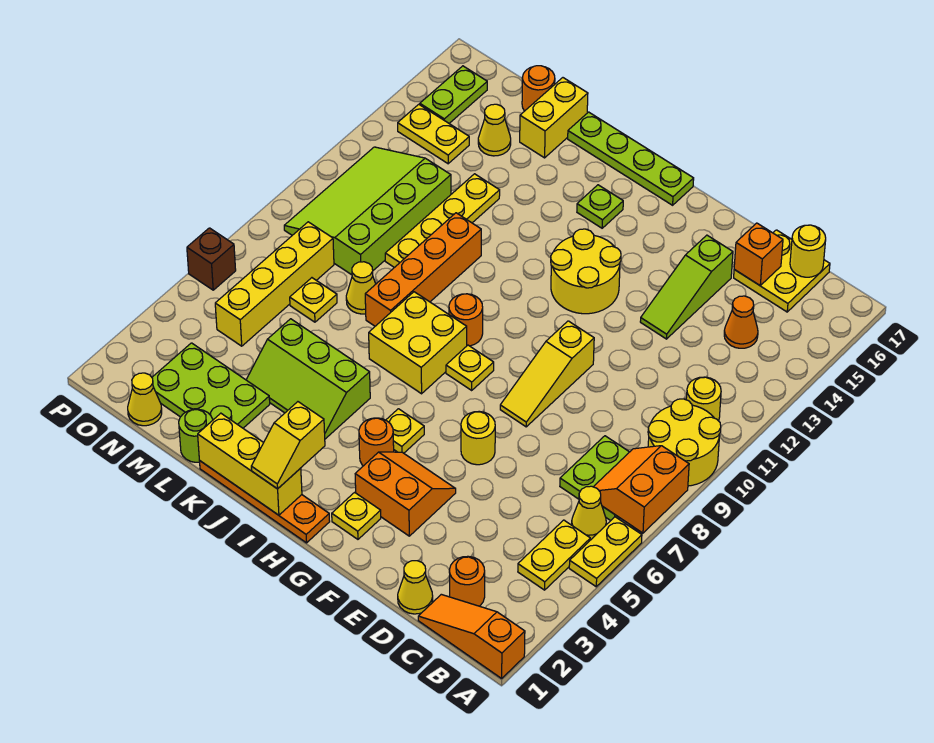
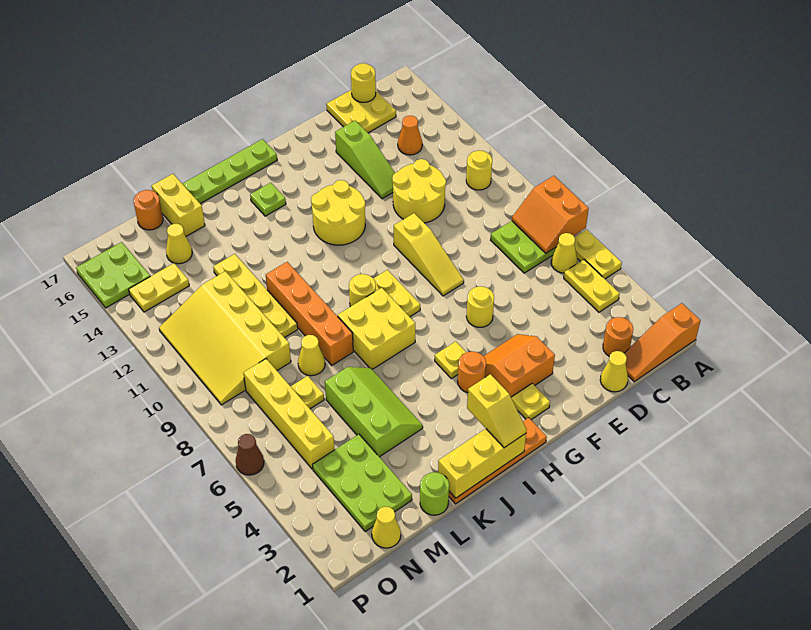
yellow 2x2 round brick [648,399,721,486] -> yellow 2x2 round brick moved to [392,159,446,223]
orange 1x1 brick [734,223,783,285] -> none
yellow 1x1 plate [446,345,494,390] -> yellow 1x2 plate [373,270,420,317]
orange 1x1 round brick [449,294,483,346] -> yellow 1x1 round brick [349,274,376,307]
lime 2x3 slope [246,319,370,439] -> lime 2x3 slope turned to [325,367,423,457]
lime 2x3 plate [152,343,270,428] -> lime 2x3 plate turned to [313,434,412,531]
lime 3x4 slope [284,147,451,275] -> yellow 3x4 slope [159,271,291,405]
lime 1x2 plate [420,66,487,123] -> lime 2x2 plate [76,242,150,308]
brown 1x1 brick [187,228,236,290] -> brown 1x1 cone [236,434,264,475]

